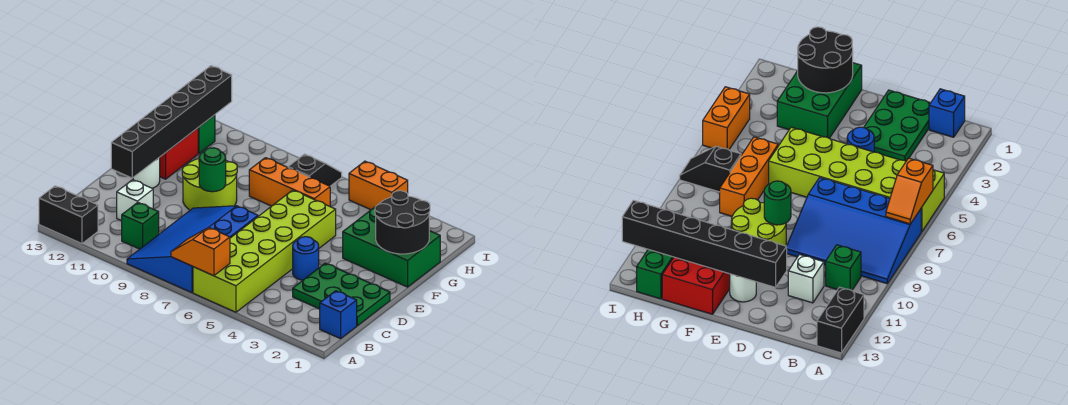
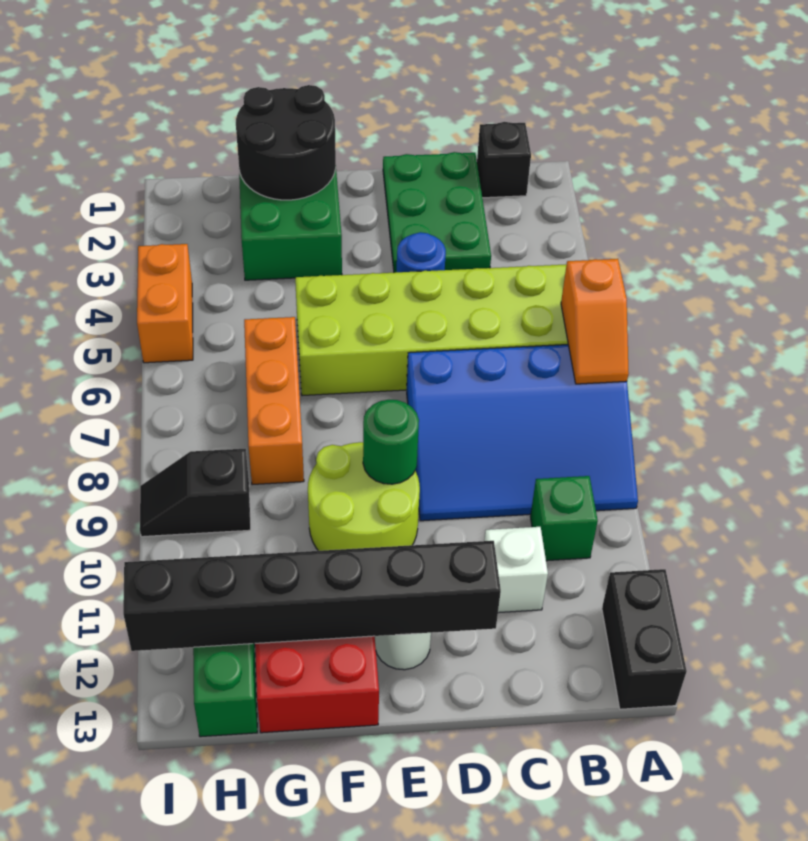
blue 1x1 brick [320,291,357,339] -> black 1x1 brick [477,122,531,198]
black 1x2 slope [288,154,342,186] -> black 1x2 slope moved to [140,449,251,537]

